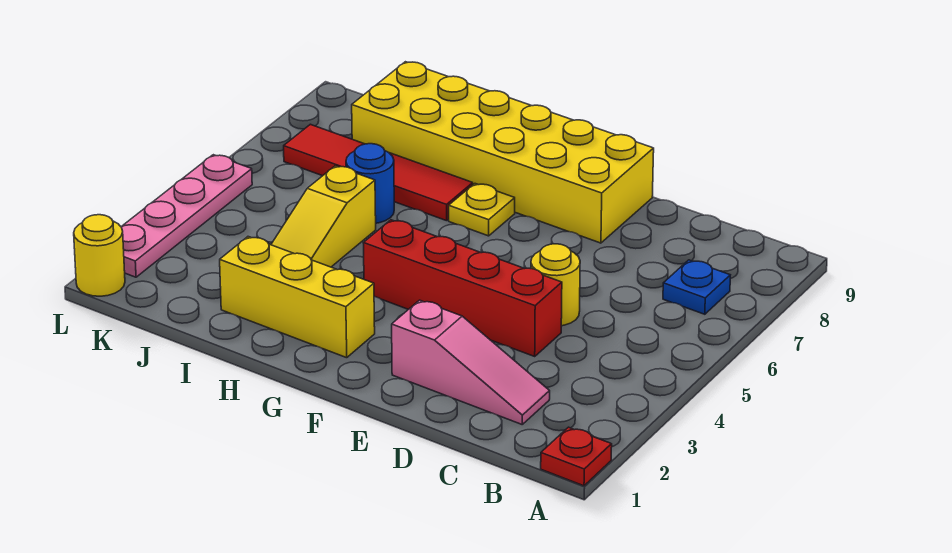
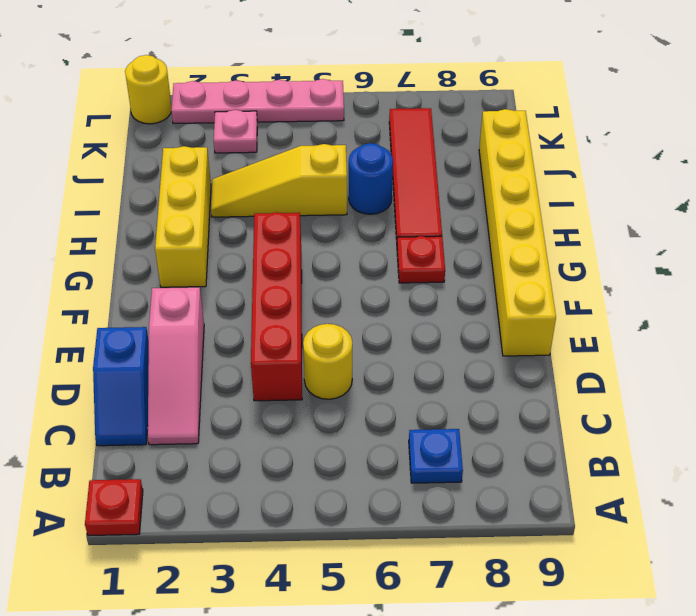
none -> blue 1x2 slope [93,327,149,446]
yellow 2x6 brick [352,62,654,243] -> yellow 1x6 brick [479,109,556,356]
yellow 1x1 plate [449,184,515,236] -> red 1x1 plate [397,236,445,283]
none -> pink 1x1 plate [214,110,257,153]

